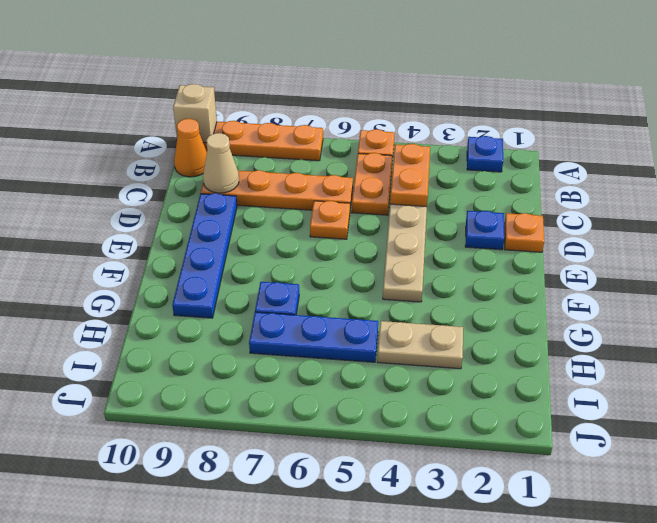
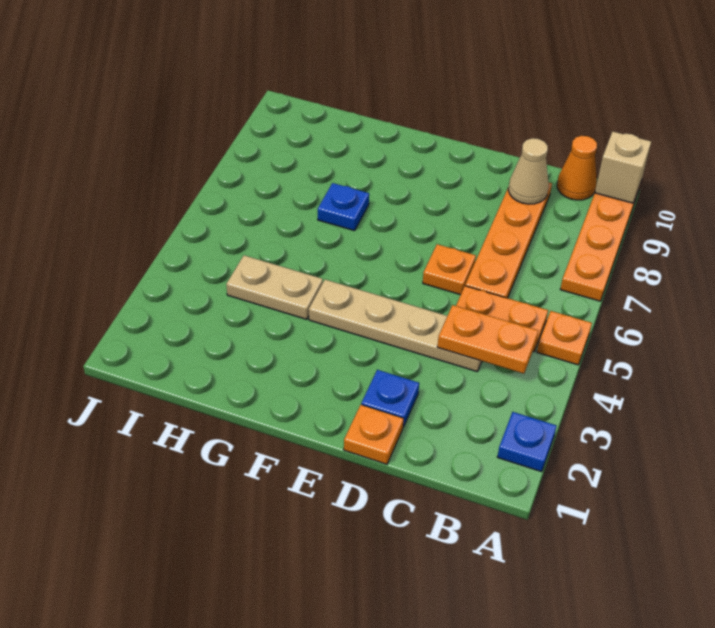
blue 1x4 plate [172,193,237,318] -> none
tan 1x2 plate [377,321,463,369] -> tan 1x2 plate turned to [226,255,323,319]
blue 1x3 plate [249,312,378,362] -> none

